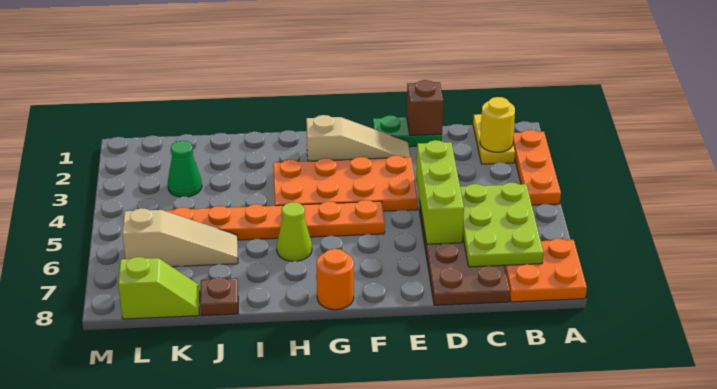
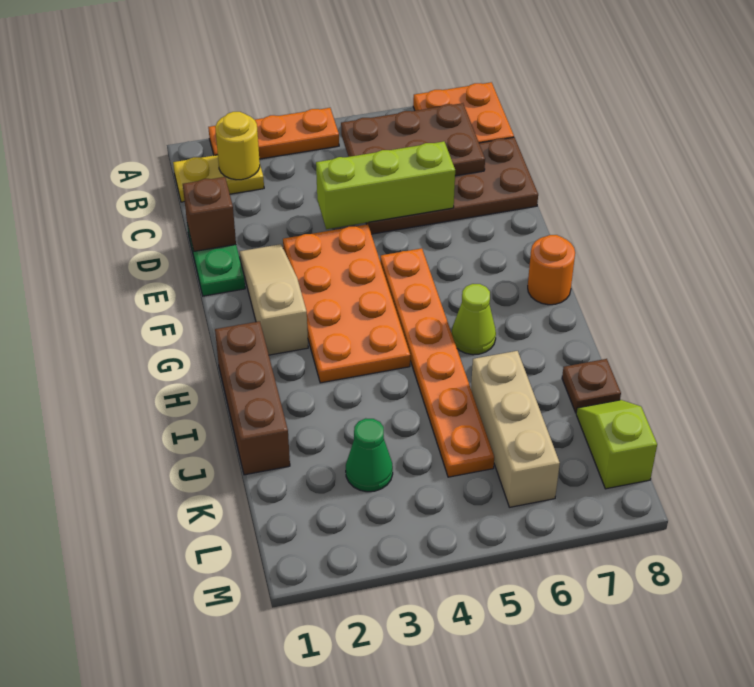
lime 2x3 plate [460,183,543,267] -> brown 2x3 plate [341,103,485,176]
none -> brown 1x3 brick [215,321,290,475]
tan 1x3 slope [123,208,238,267] -> tan 1x3 brick [471,351,560,507]

